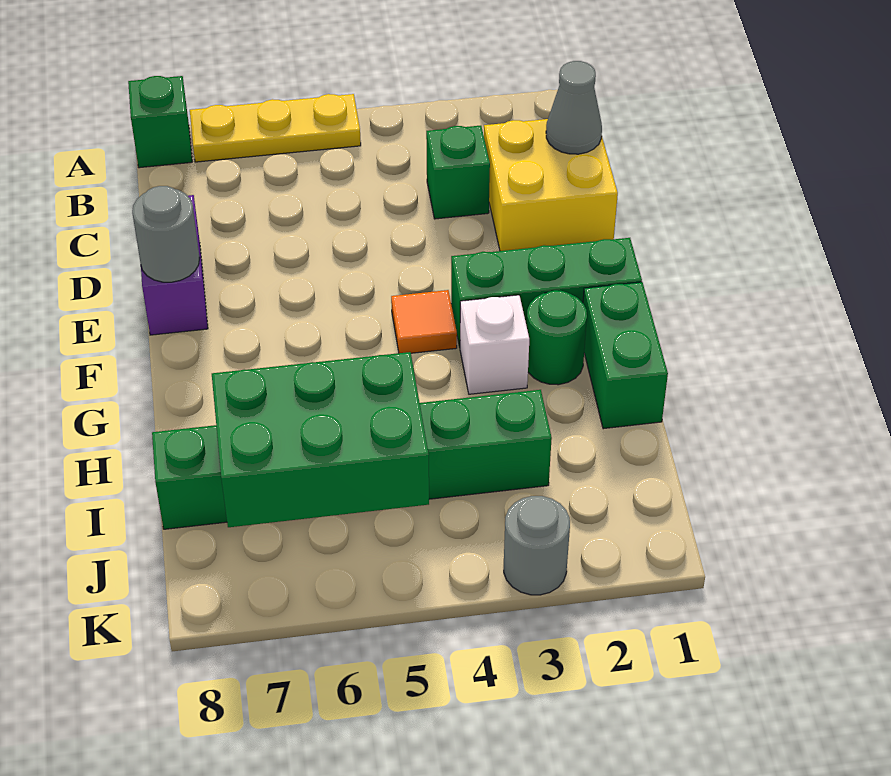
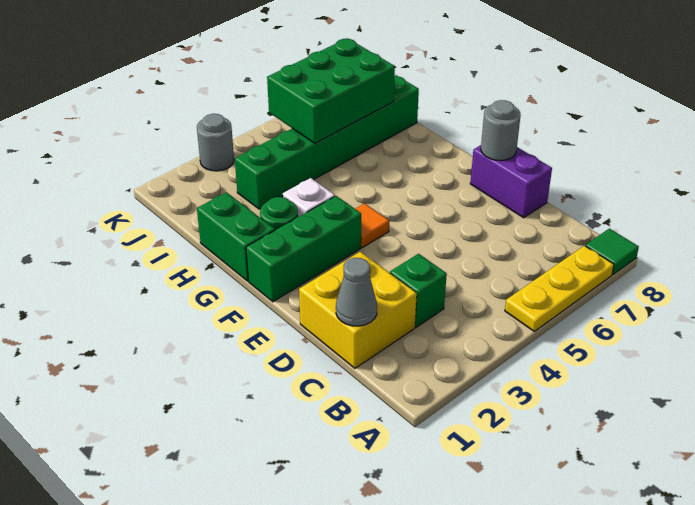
green 1x1 brick [128,76,192,168] -> green 1x1 tile [586,229,639,274]

